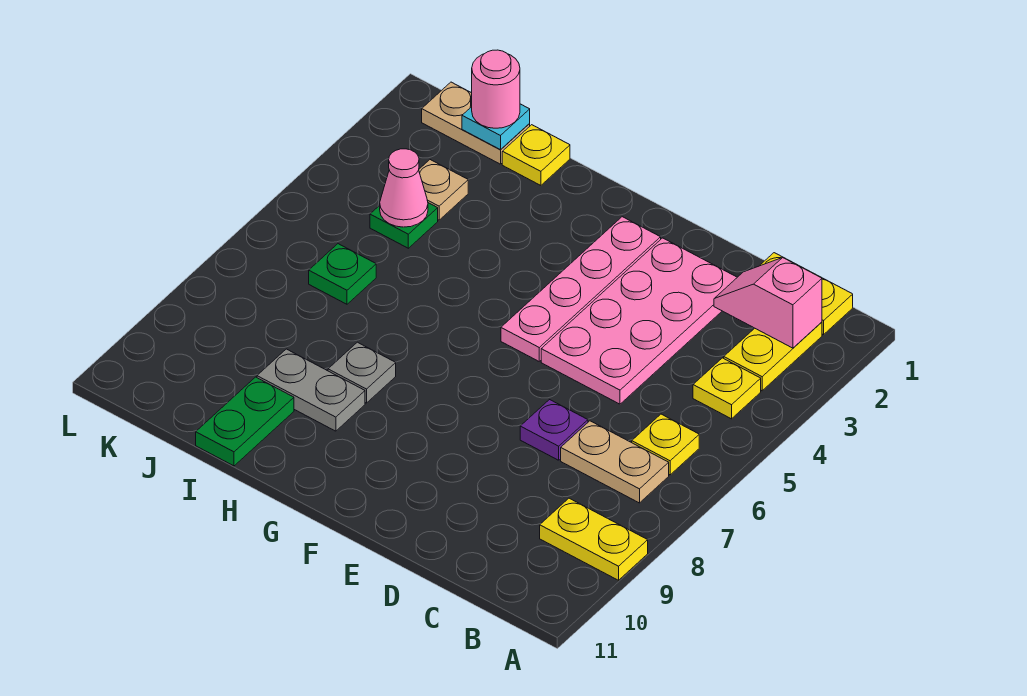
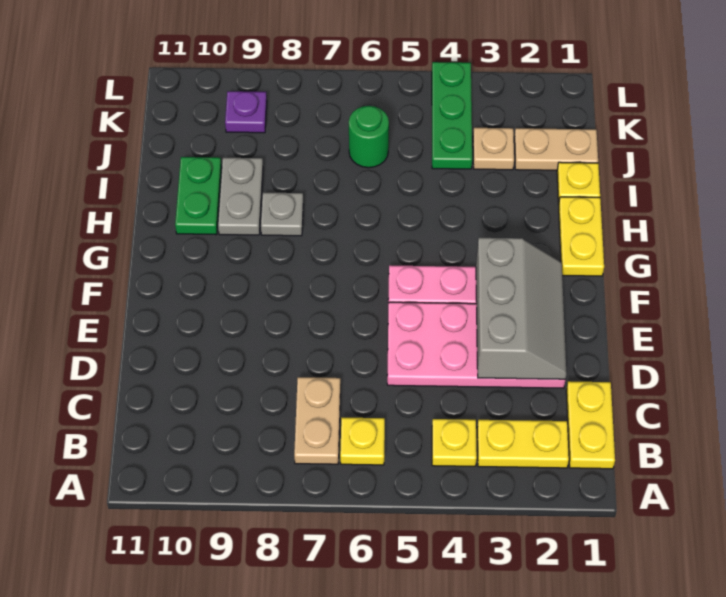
yellow 1x2 plate [540,498,648,580] -> yellow 1x2 plate moved to [559,197,604,276]
pink 1x2 slope [714,258,822,348] -> none
none -> grey 2x3 slope [476,238,566,379]
purple 1x1 plate [520,400,588,460] -> purple 1x1 plate moved to [225,91,267,133]
green 1x2 plate [196,377,294,466] -> green 1x2 plate turned to [175,157,222,235]
tan 1x2 plate [422,82,530,164] -> tan 1x2 plate turned to [514,128,598,170]
cyan 1x1 plate [462,104,530,150] -> none
pink 1x1 round brick [472,50,520,128] -> none
green 1x1 plate [370,203,438,248] -> green 1x3 plate [432,62,472,169]
pink 1x1 cone [380,149,428,227] -> none
green 1x1 plate [309,244,376,304] -> green 1x1 round brick [349,106,389,168]

